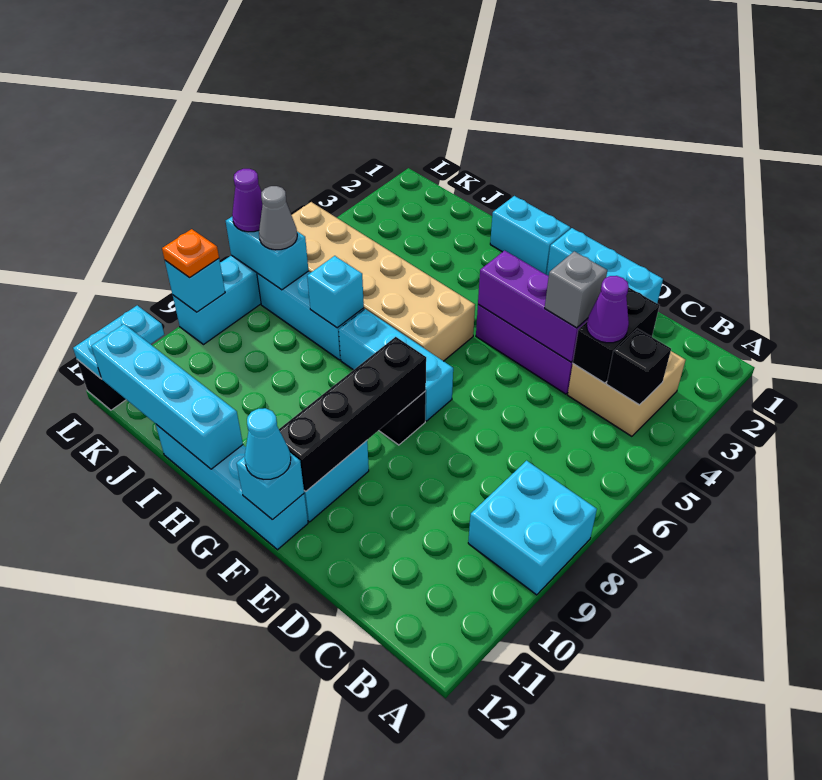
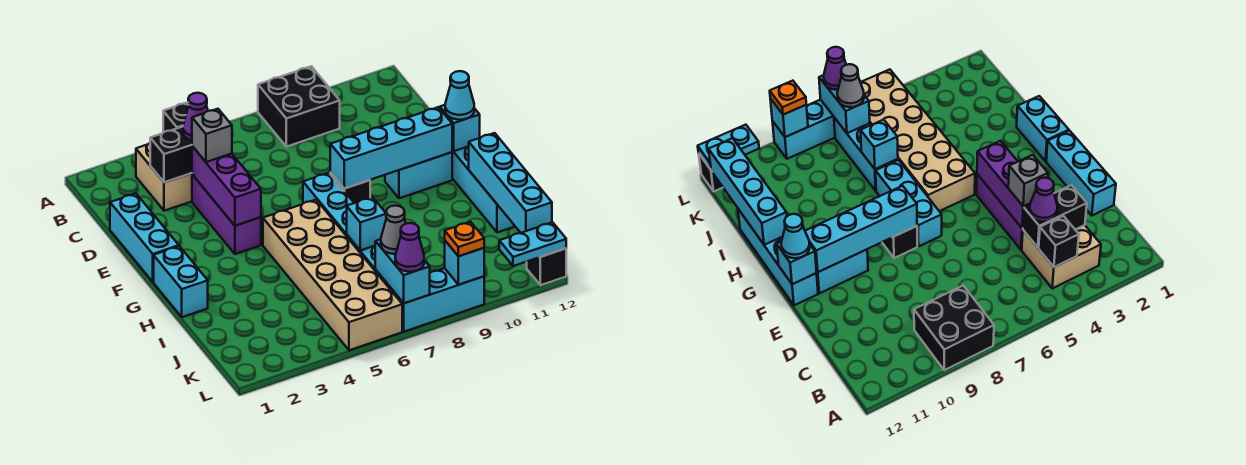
cyan 2x2 brick [468,461,597,595] -> black 2x2 brick [258,66,340,147]
black 1x4 brick [279,337,426,491] -> cyan 1x4 brick [330,107,452,189]

